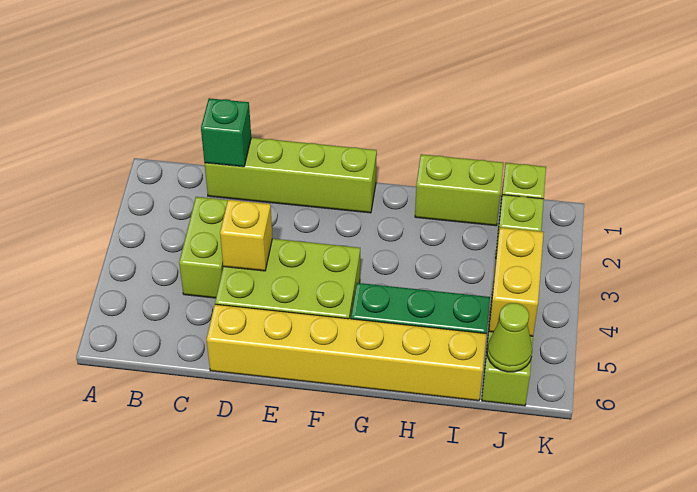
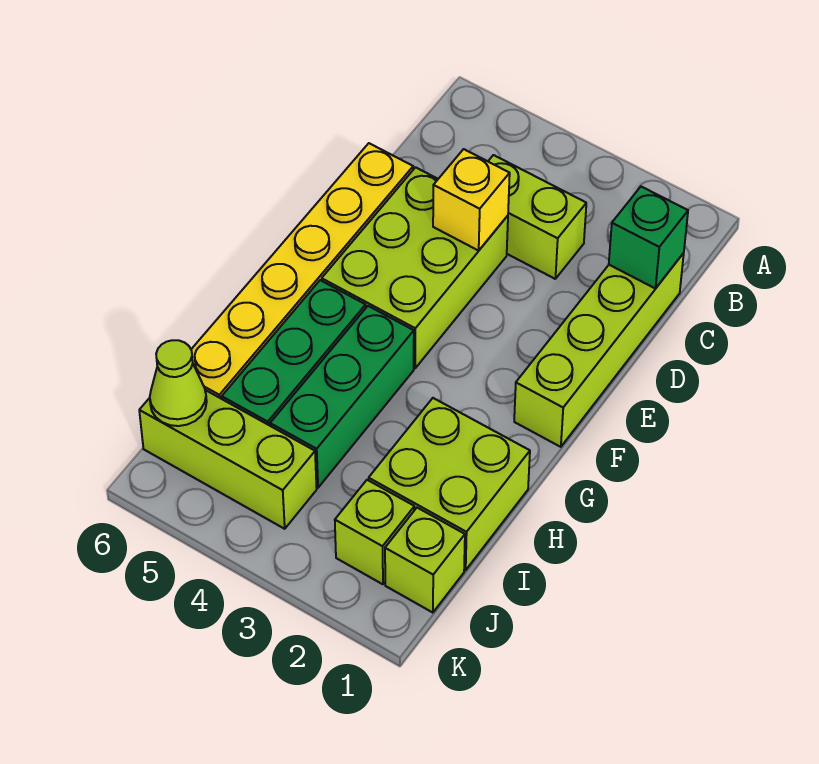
none -> green 1x3 brick [270,306,414,488]
lime 1x2 brick [415,154,503,226] -> lime 2x2 brick [369,398,530,570]
yellow 1x2 brick [489,227,544,336] -> none

